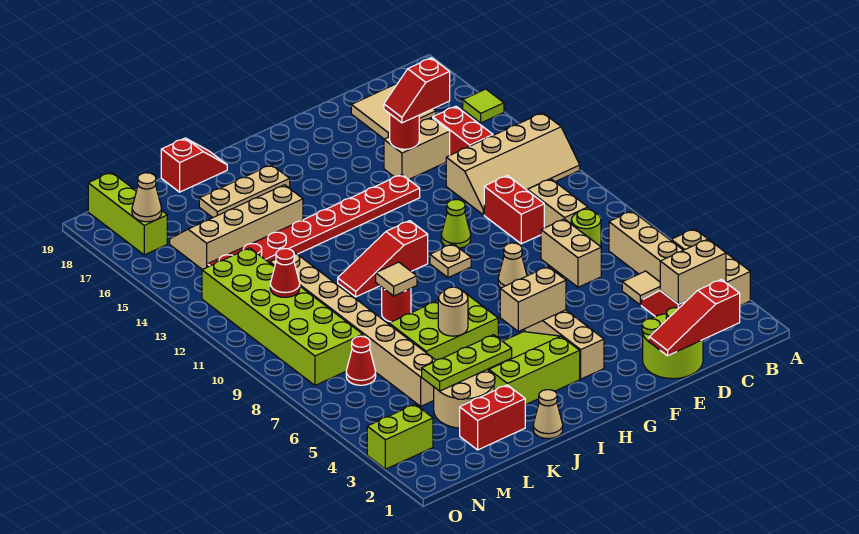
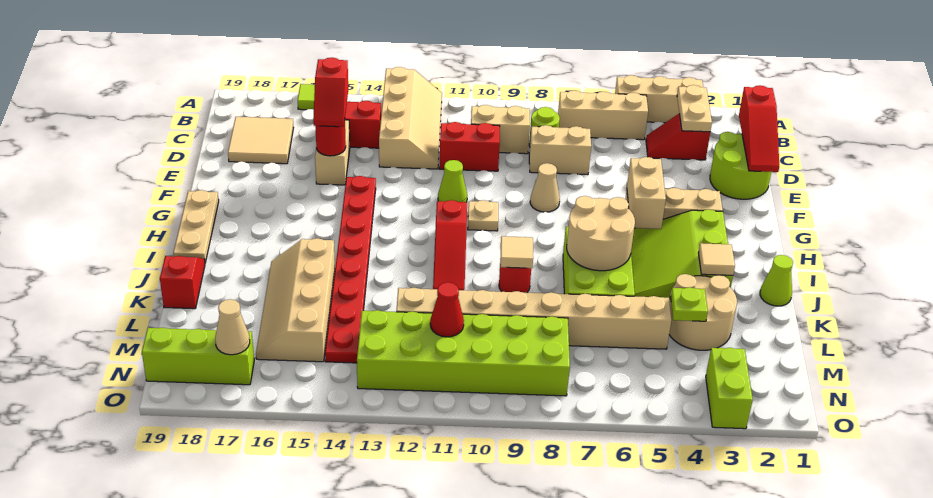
tan 1x2 brick [660,239,726,304] -> tan 1x2 plate [677,85,712,132]
tan 1x1 tile [622,271,660,305] -> tan 1x1 tile moved to [699,243,735,275]
tan 1x3 plate [199,165,290,218] -> tan 1x3 plate moved to [173,190,219,263]
tan 1x1 cone [533,390,563,439] -> lime 1x1 cone [760,255,793,306]
lime 1x3 plate [422,335,512,391] -> lime 1x1 plate [671,287,708,321]
tan 1x1 round brick [438,287,468,336] -> tan 2x2 round brick [567,196,635,271]
red 1x2 brick [460,385,525,450] -> none
red 1x1 cone [346,336,376,385] -> none

